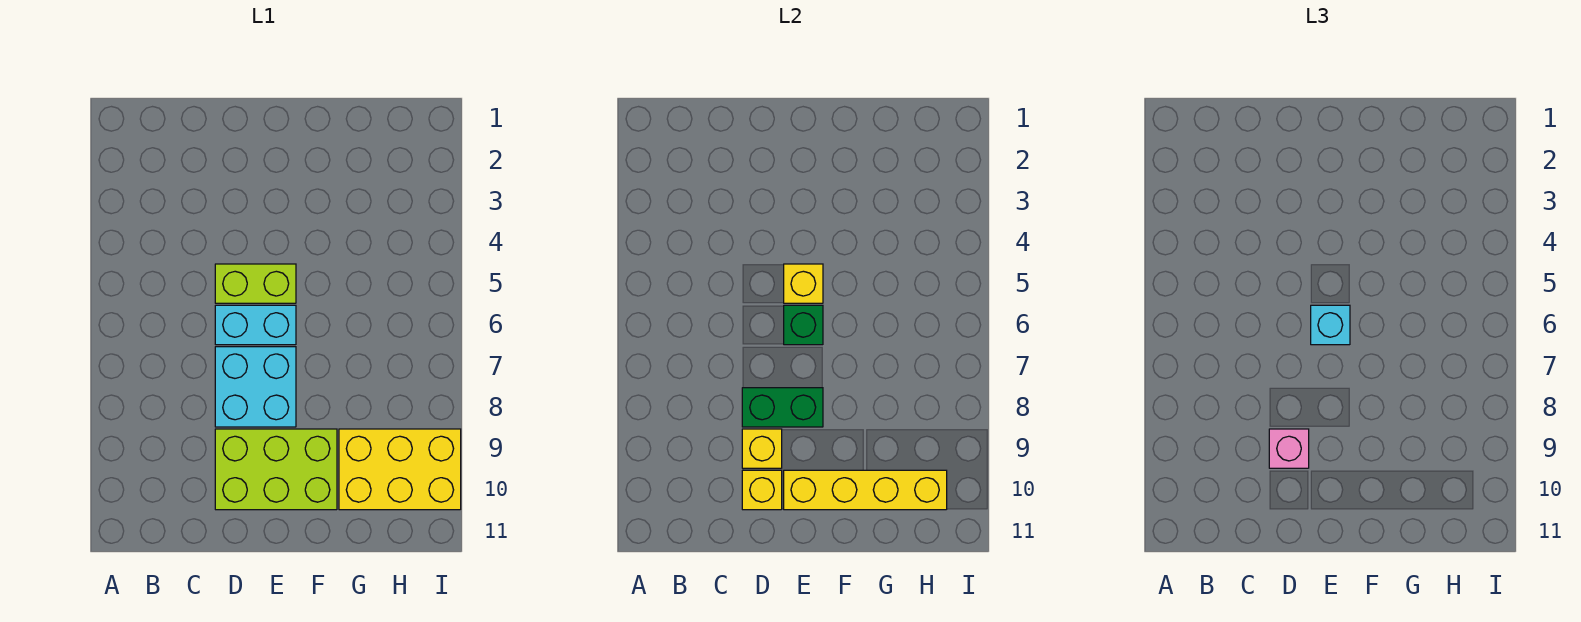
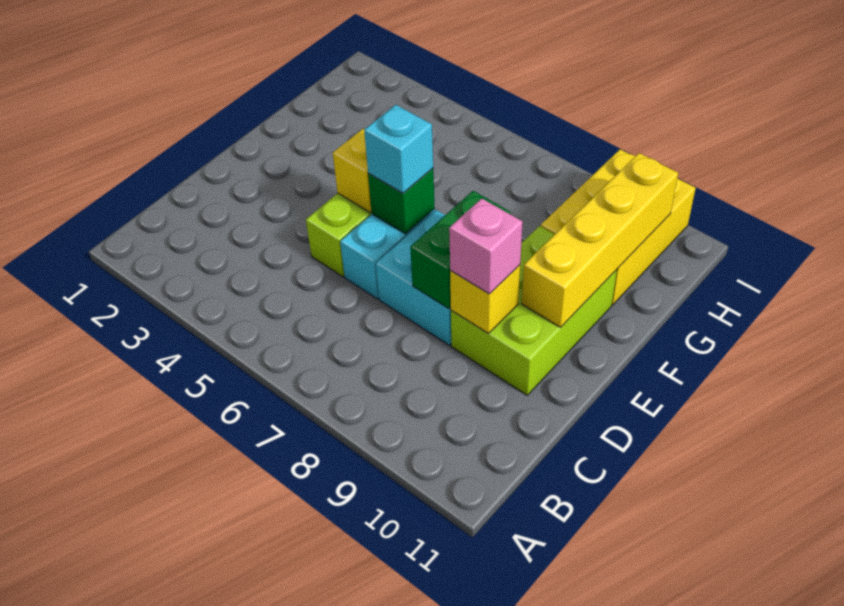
yellow 1x1 brick [742,470,782,510] -> none

